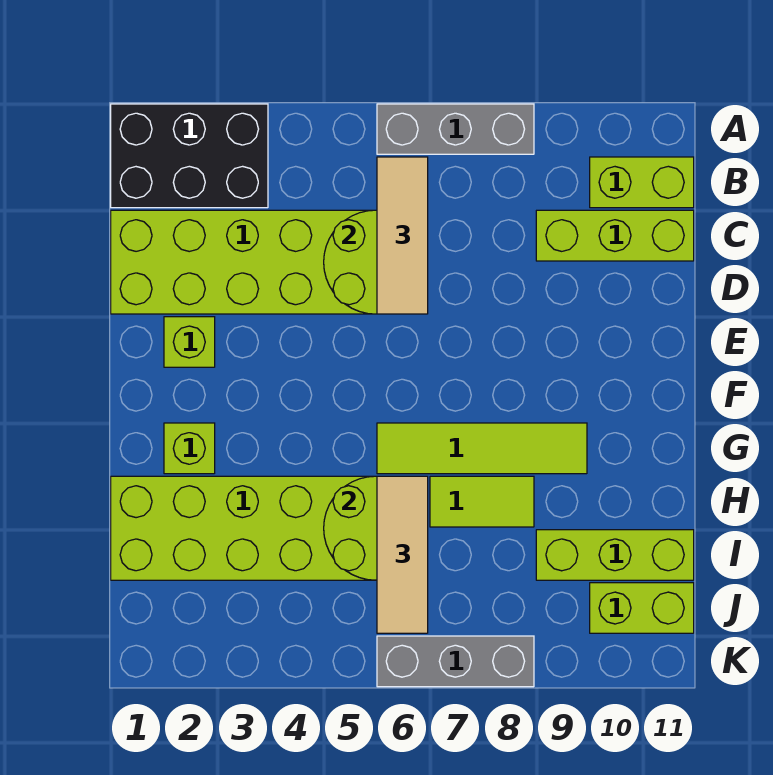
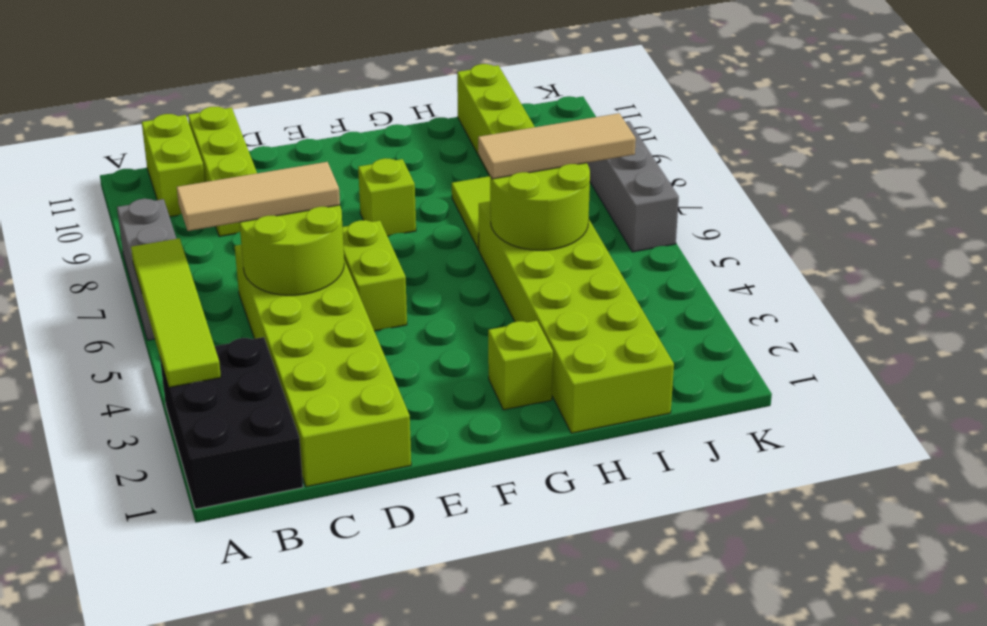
lime 1x1 brick [164,317,215,367] -> lime 1x1 brick moved to [358,158,416,236]
lime 1x4 tile [377,423,587,474] -> lime 1x4 tile moved to [131,238,221,387]
lime 1x2 brick [590,583,694,633] -> lime 1x2 brick moved to [343,220,407,331]

